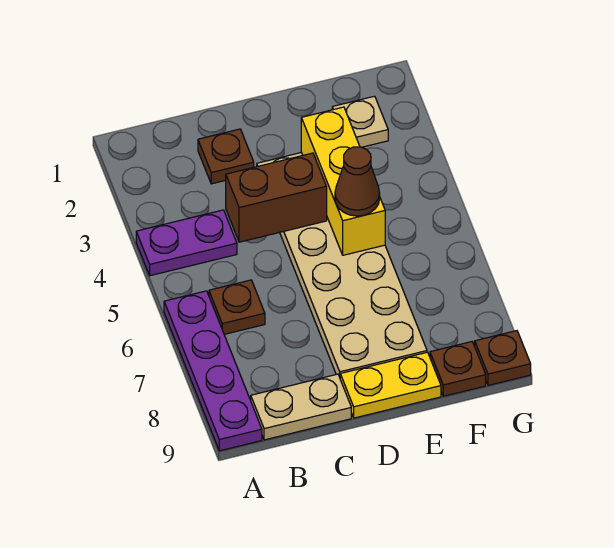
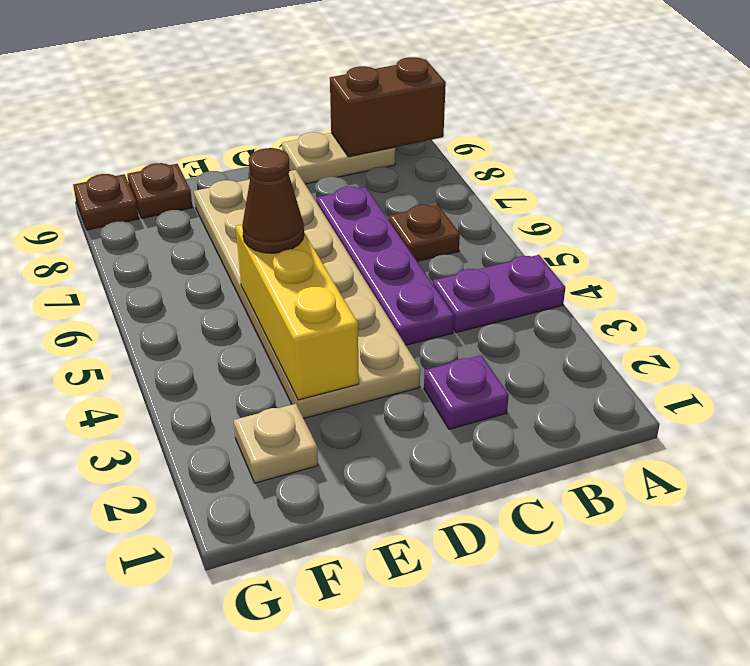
purple 1x4 plate [164,291,262,451] -> purple 1x4 plate moved to [316,187,454,345]
brown 1x1 plate [198,129,254,184] -> purple 1x1 plate [424,355,509,429]
brown 1x2 brick [226,153,327,242] -> brown 1x2 brick moved to [330,57,446,157]
yellow 1x2 plate [340,352,441,418] -> none

